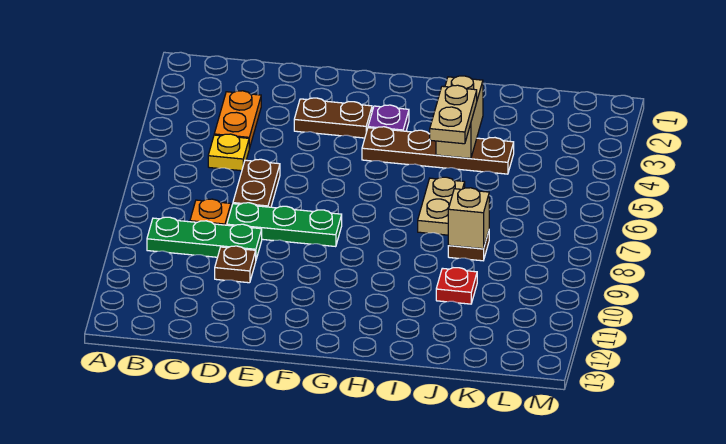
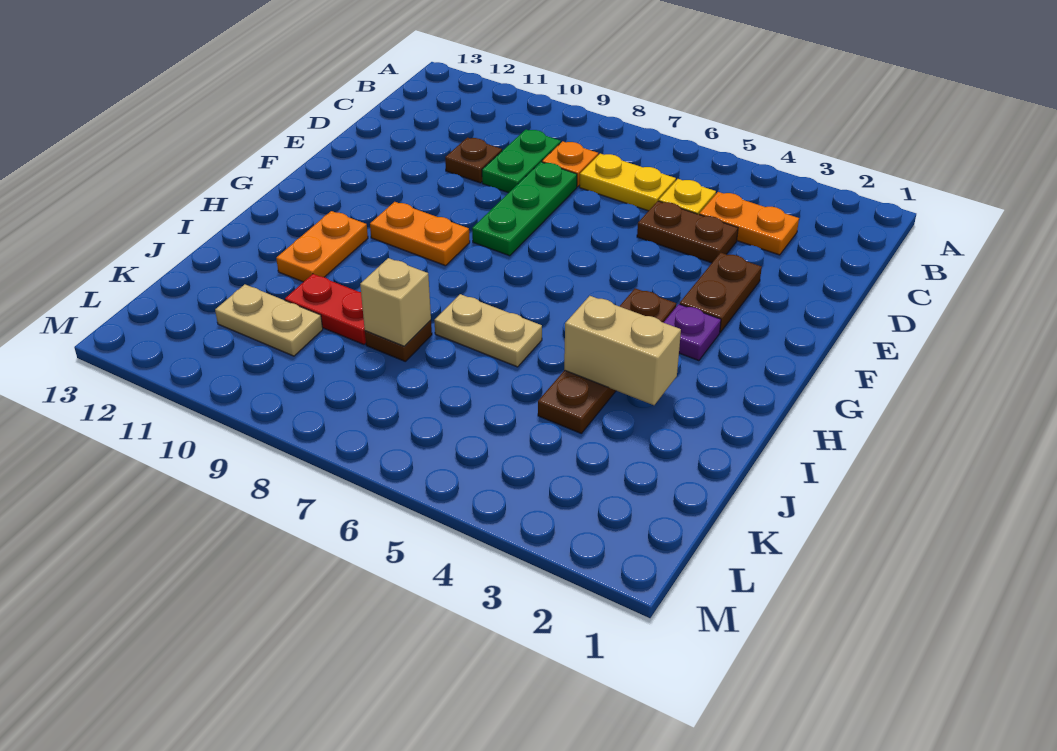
green 1x3 plate [147,217,262,259] -> green 1x2 plate [482,130,561,193]
none -> yellow 1x2 plate [580,154,676,211]
brown 1x2 plate [233,159,280,207] -> brown 1x2 plate moved to [637,201,738,263]
none -> orange 1x2 plate [370,202,470,266]
none -> orange 1x2 plate [276,211,368,282]
tan 1x2 plate [429,85,477,144] -> tan 1x2 plate moved to [215,284,323,356]
red 1x1 plate [436,268,477,304] -> red 1x2 plate [285,274,366,345]

